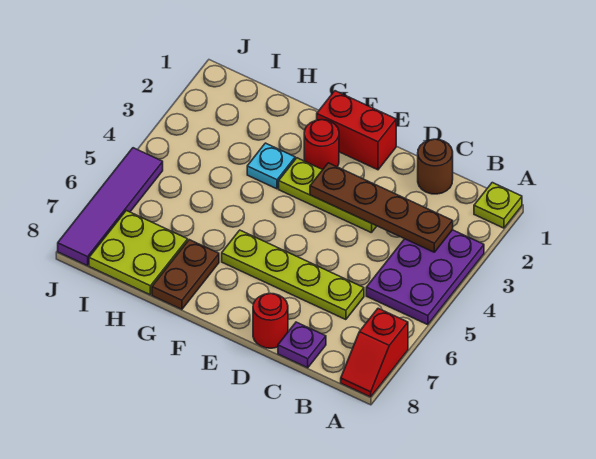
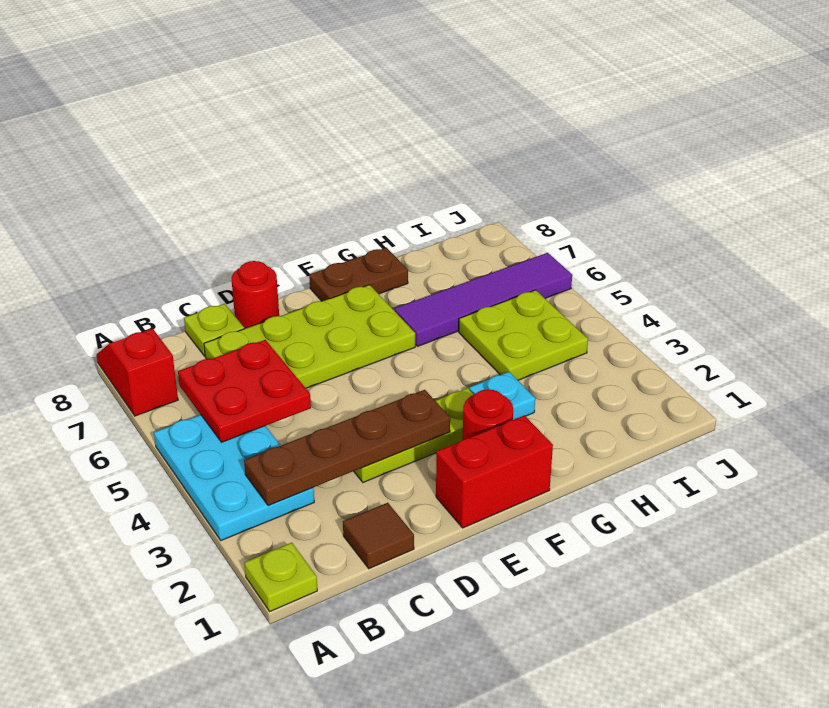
purple 2x3 plate [366,230,484,325] -> cyan 2x3 plate [154,415,314,540]
none -> red 2x2 plate [178,340,311,442]
brown 1x1 round brick [418,139,453,194] -> brown 1x1 tile [343,503,414,569]
lime 1x4 plate [222,230,364,320] -> lime 2x4 plate [204,285,415,388]
purple 1x1 plate [278,322,326,368] -> lime 1x1 plate [184,304,244,356]
brown 1x2 plate [152,240,219,309] -> brown 1x2 plate turned to [309,248,408,301]
lime 2x2 plate [89,210,188,295] -> lime 2x2 plate moved to [459,290,588,380]
purple 1x4 tile [58,148,163,266] -> purple 1x4 tile turned to [395,253,572,346]

